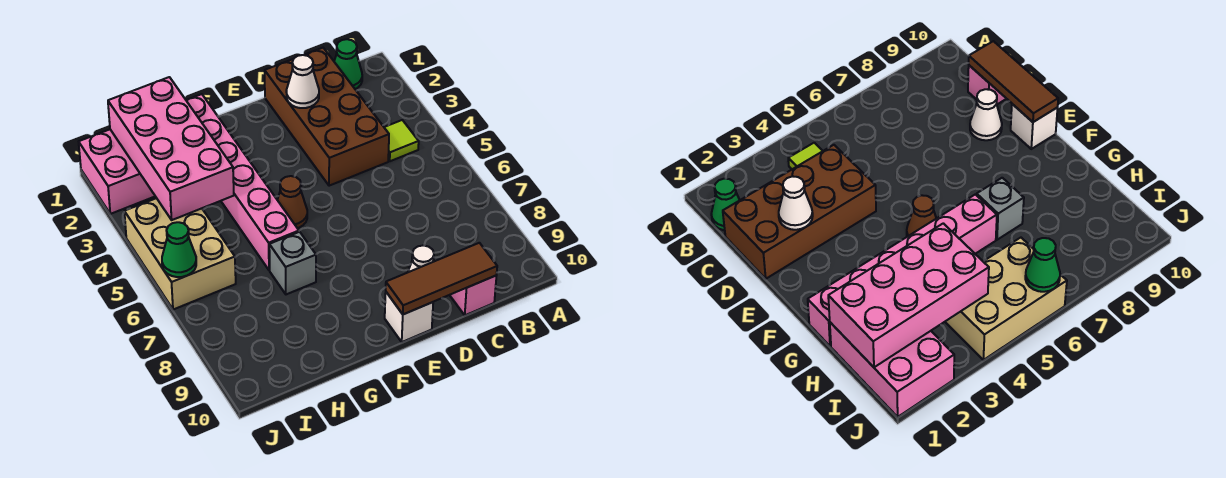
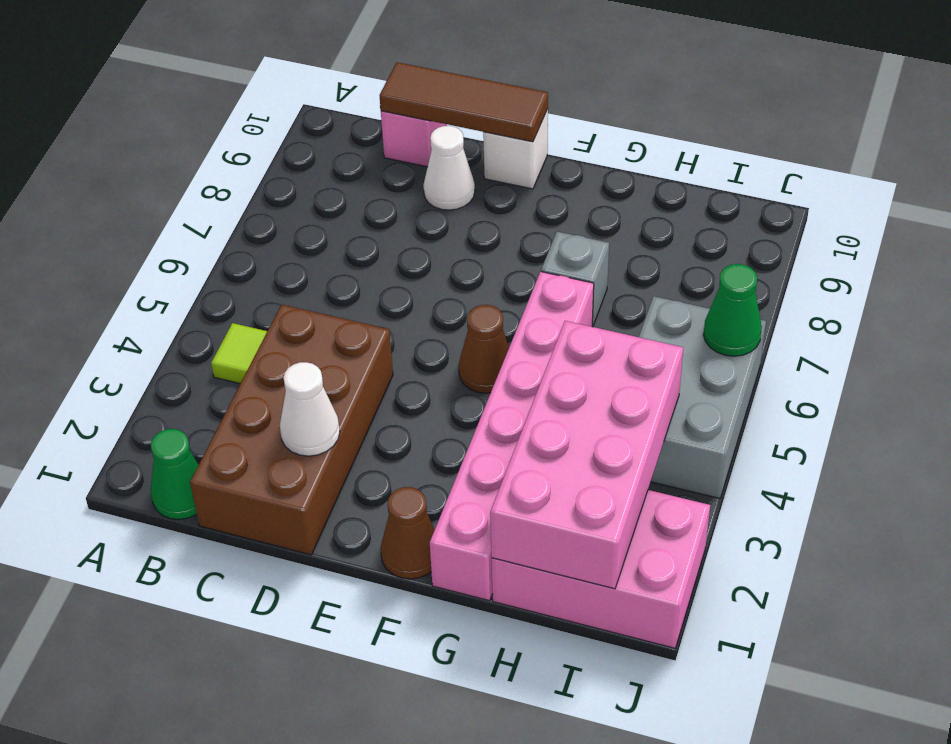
none -> brown 1x1 cone [381,487,434,579]
tan 2x3 brick [124,198,236,310] -> grey 2x3 brick [639,296,766,498]

